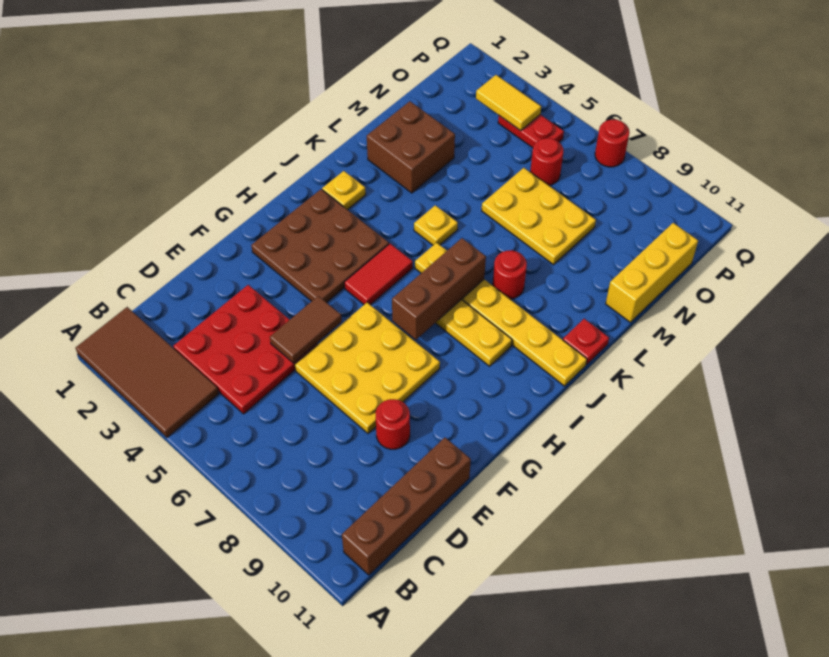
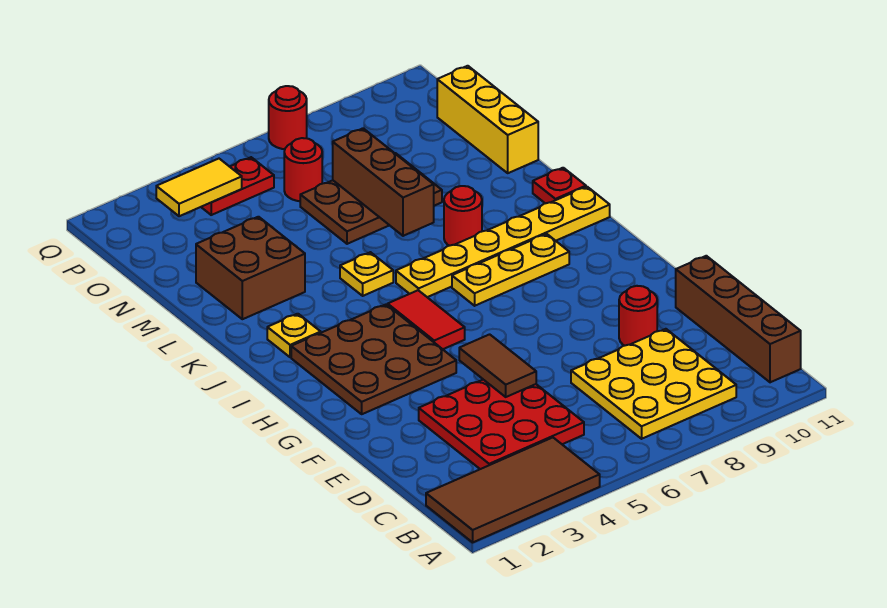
yellow 3x3 plate [295,303,440,433] -> yellow 3x3 plate moved to [571,329,736,439]
brown 1x3 brick [392,238,486,340] -> brown 1x3 brick moved to [333,128,434,236]
yellow 2x3 plate [482,168,596,265] -> brown 2x3 plate [300,153,442,244]

